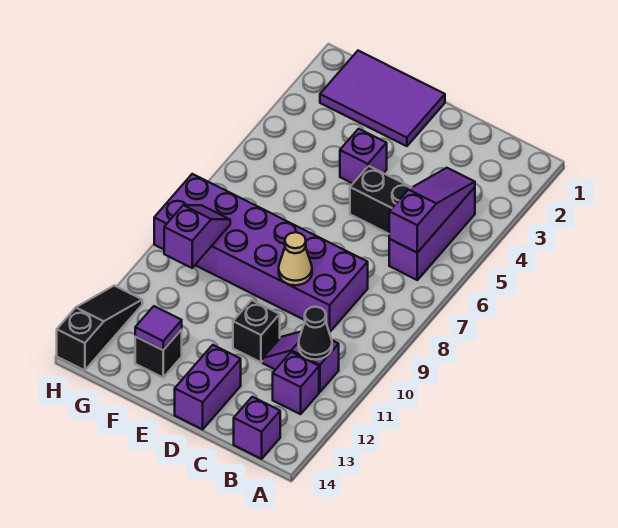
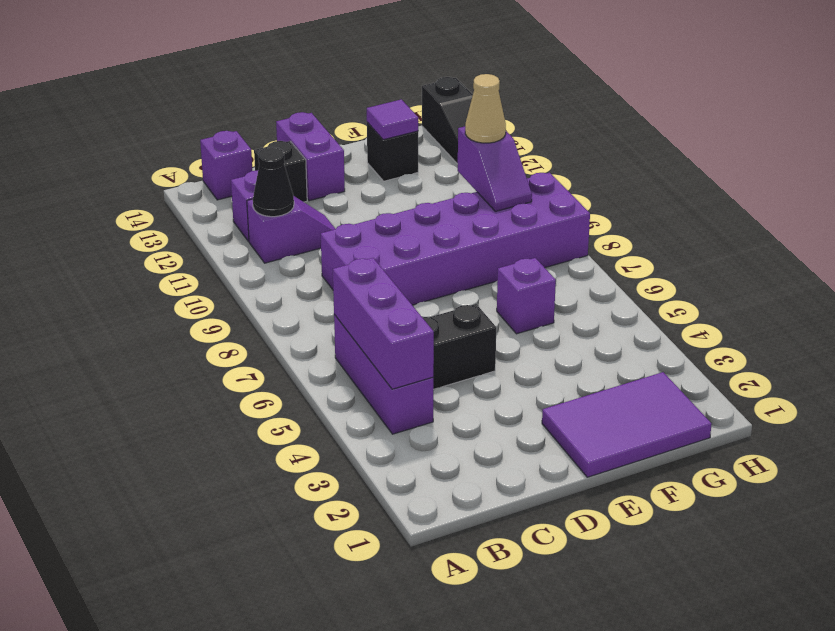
purple 1x3 slope [389,168,475,253] -> purple 1x3 brick [333,258,434,389]
tan 1x1 cone [279,232,312,285] -> tan 1x1 cone moved to [465,74,506,143]
black 1x1 brick [233,300,280,362] -> black 1x1 brick moved to [254,141,307,202]
purple 1x1 brick [340,129,387,184] -> purple 1x1 brick moved to [497,258,556,334]

